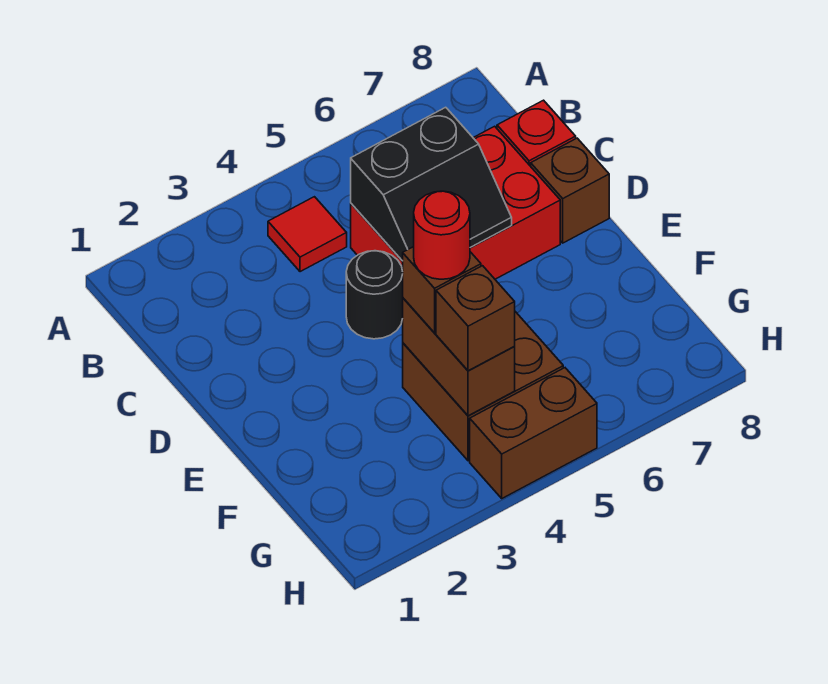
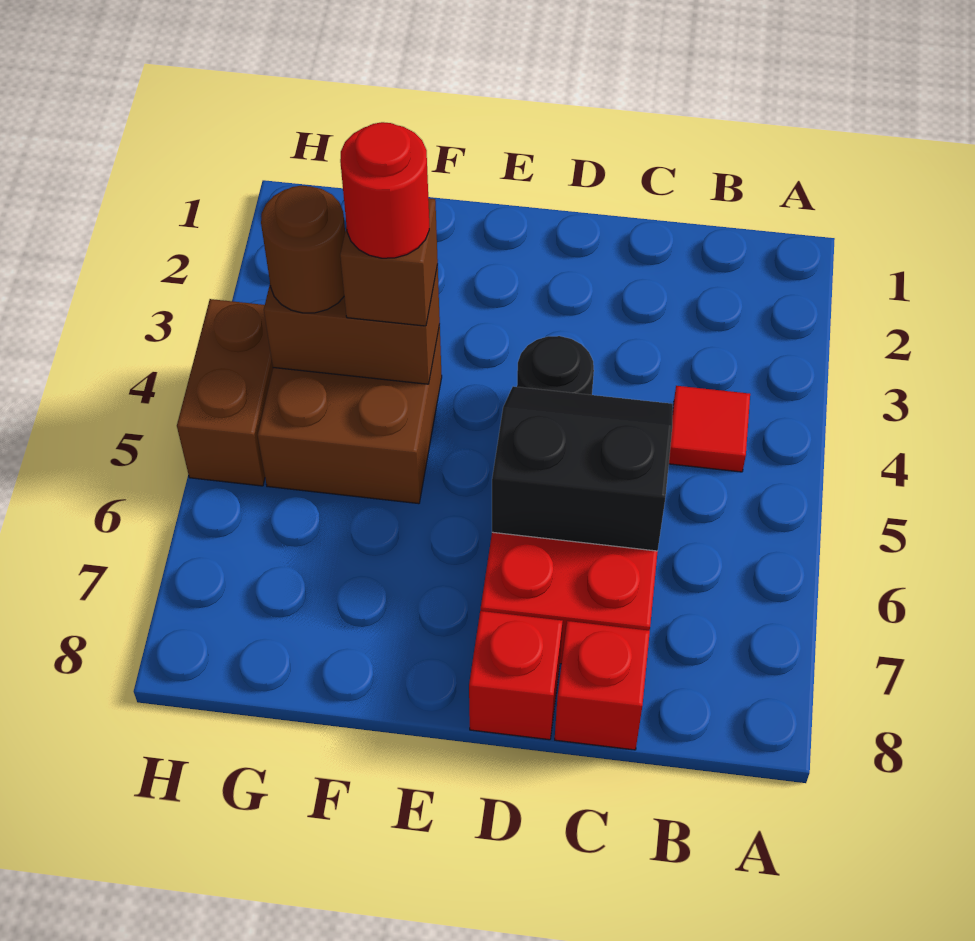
black 2x2 slope [351,107,512,261] -> black 2x2 slope turned to [492,386,673,551]
brown 1x1 brick [531,138,609,243] -> red 1x1 brick [469,611,563,740]
brown 1x1 brick [436,266,515,371] -> brown 1x1 round brick [261,186,345,313]

